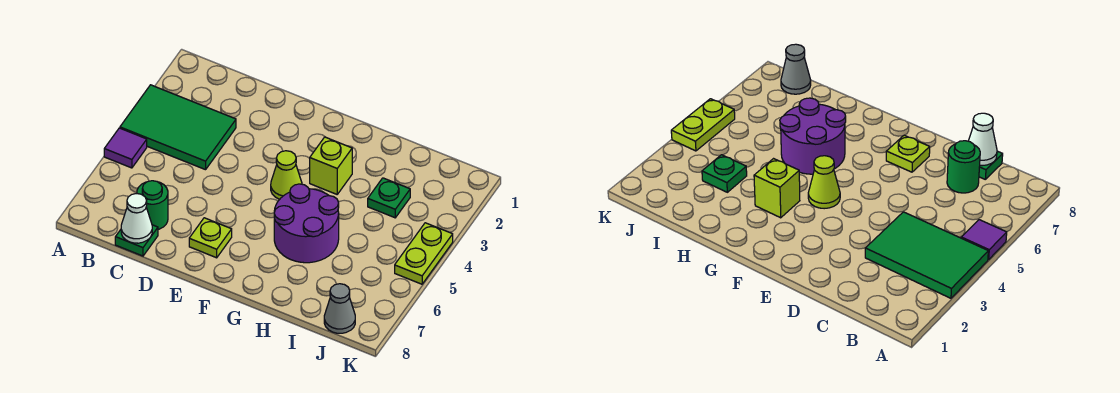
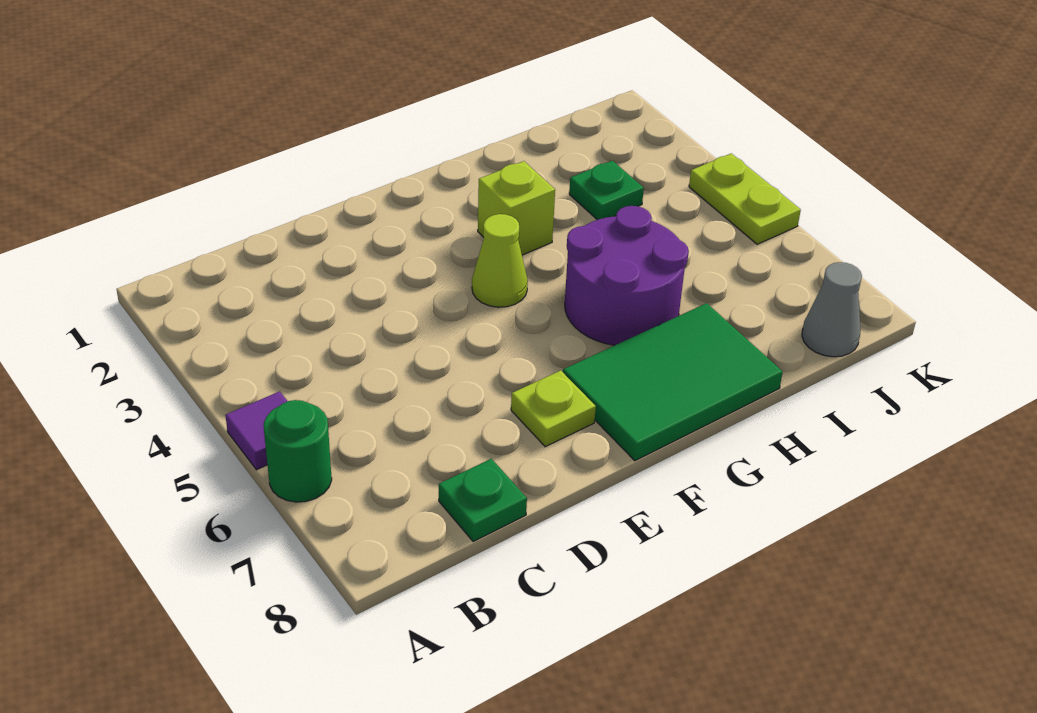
green 2x3 tile [120,85,236,170] -> green 2x3 tile moved to [563,303,783,461]
green 1x1 round brick [137,181,168,229] -> green 1x1 round brick moved to [264,400,332,502]
white 1x1 cone [121,194,152,243] -> none

